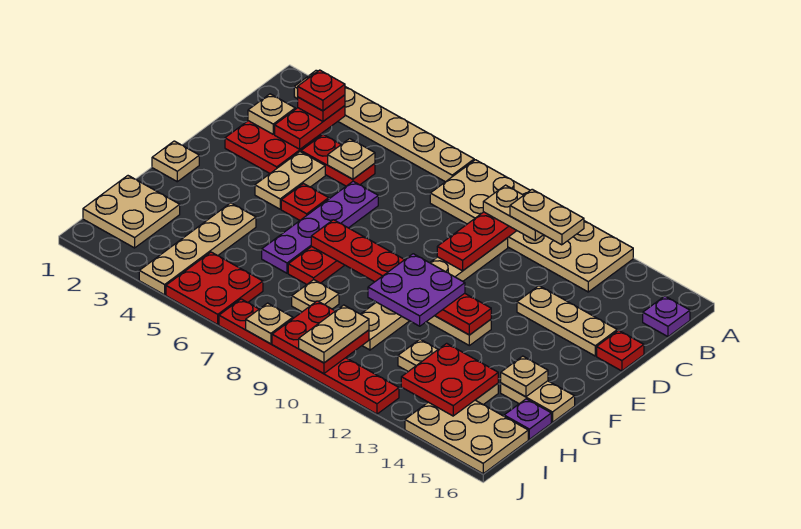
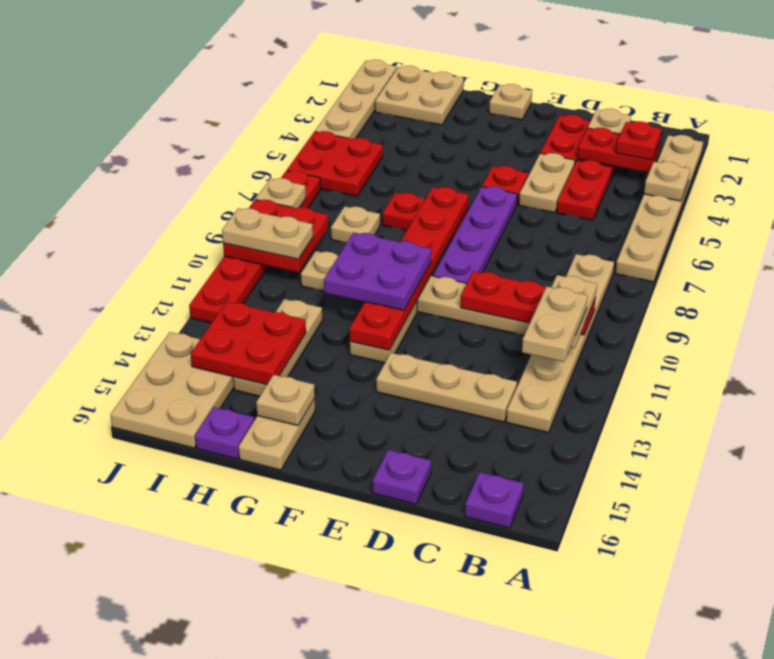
tan 2x6 plate [430,160,633,292] -> tan 1x6 plate [506,254,614,433]
red 1x1 plate [298,70,345,111] -> none
tan 1x1 plate [328,139,375,179] -> tan 1x1 plate moved to [644,162,690,201]
tan 1x2 plate [255,152,325,209] -> tan 1x2 plate turned to [519,153,575,213]
purple 1x4 plate [262,181,378,273] -> purple 1x4 plate turned to [433,187,517,283]
tan 1x3 plate [517,286,617,356] -> tan 1x3 plate turned to [376,353,517,422]
red 1x1 plate [597,330,644,371] -> purple 1x1 plate [373,450,431,504]
tan 1x4 plate [139,203,256,295] -> tan 1x4 plate turned to [315,60,397,139]

